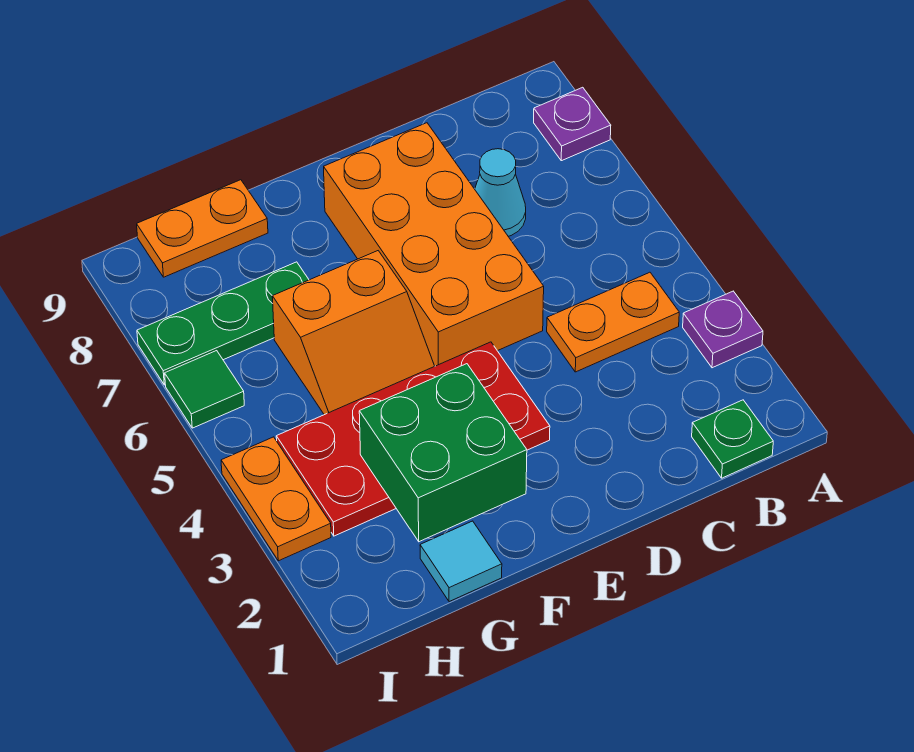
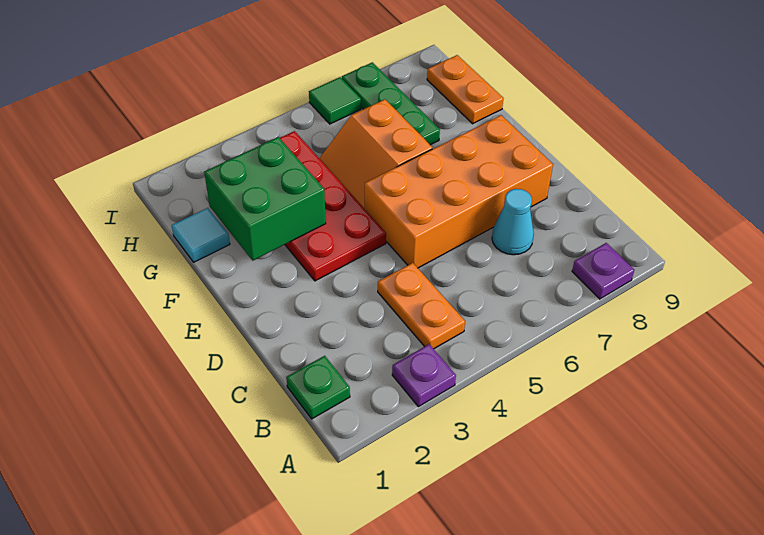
orange 1x2 plate [221,437,331,561] -> none

